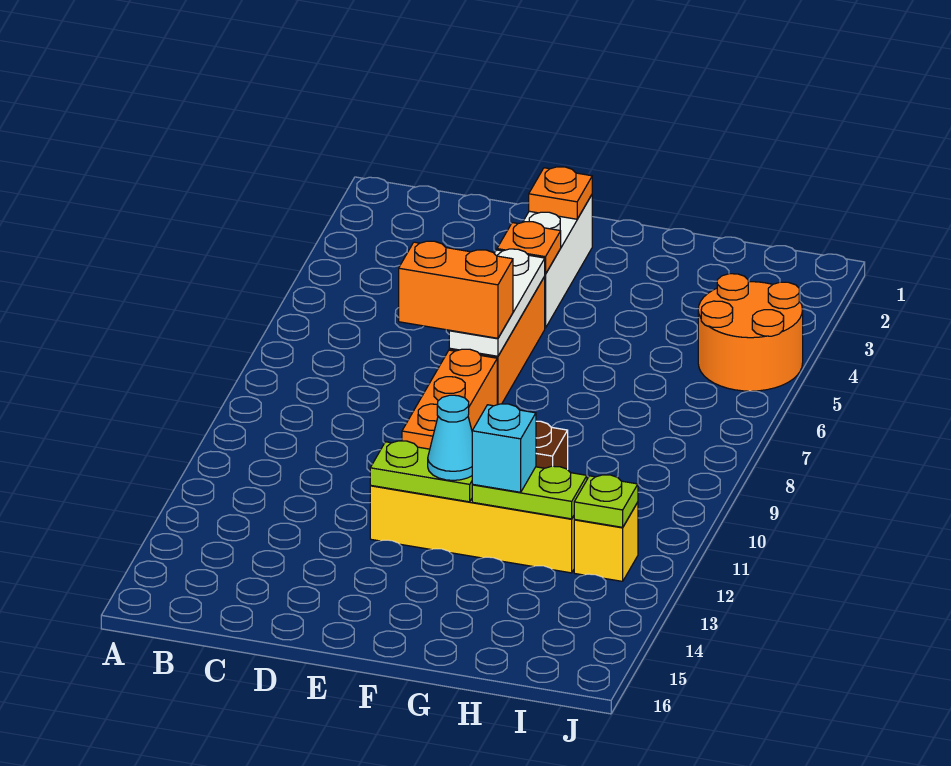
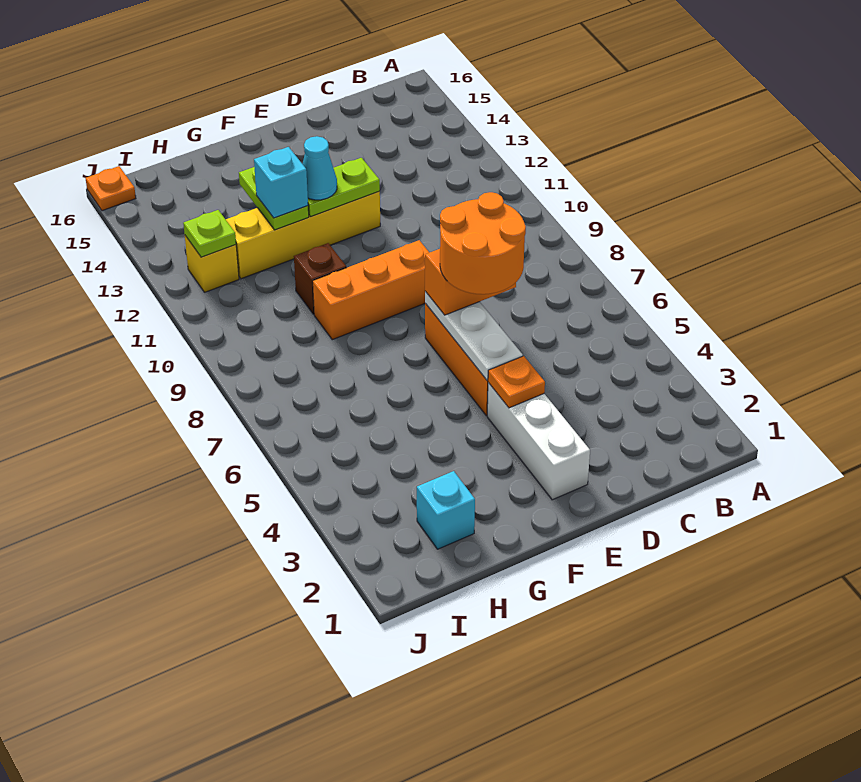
orange 1x1 plate [529,167,592,219] -> orange 1x1 plate moved to [86,166,136,211]
orange 1x3 brick [402,349,497,449] -> orange 1x3 brick turned to [313,240,429,340]
lime 1x2 plate [472,466,587,519] -> lime 1x2 plate turned to [239,167,309,230]
none -> cyan 1x1 brick [417,471,475,549]
orange 2x2 round brick [698,274,803,391] -> orange 2x2 round brick moved to [440,192,526,294]

